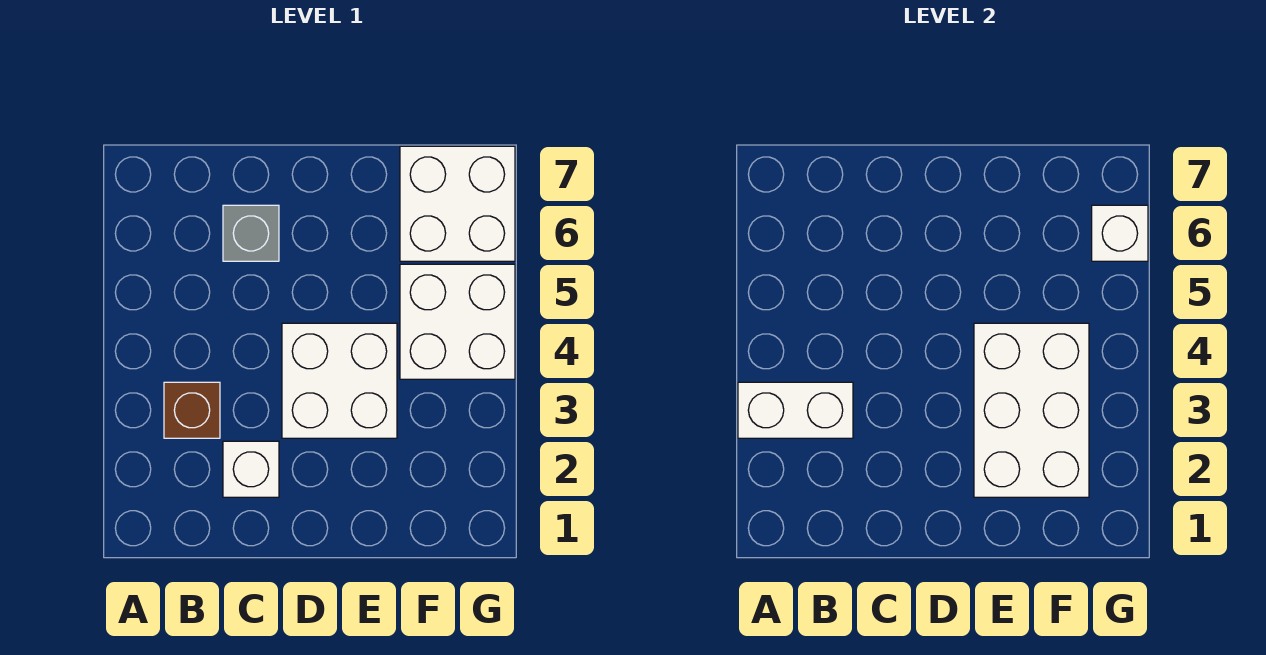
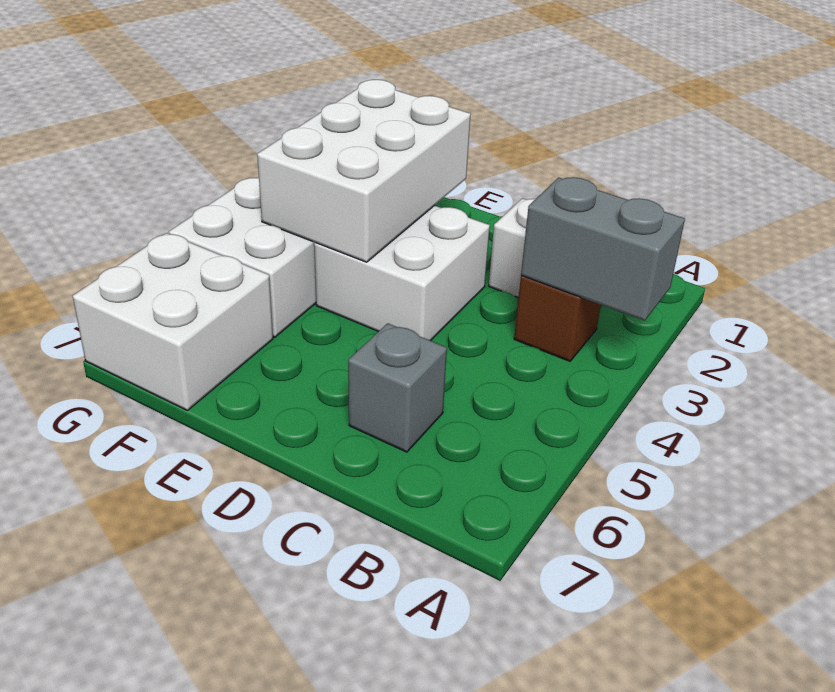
white 1x2 brick [738,382,853,438] -> grey 1x2 brick [521,177,685,321]
white 1x1 brick [1092,205,1148,261] -> none

